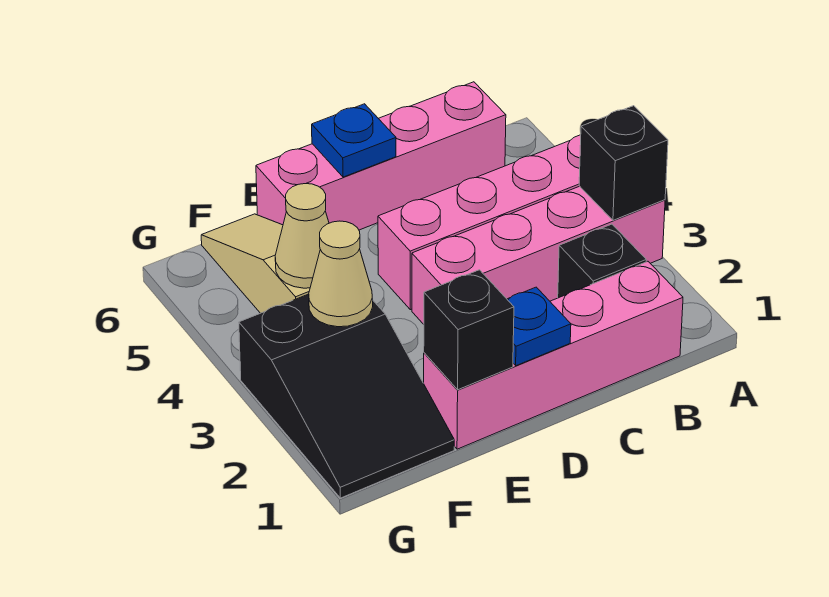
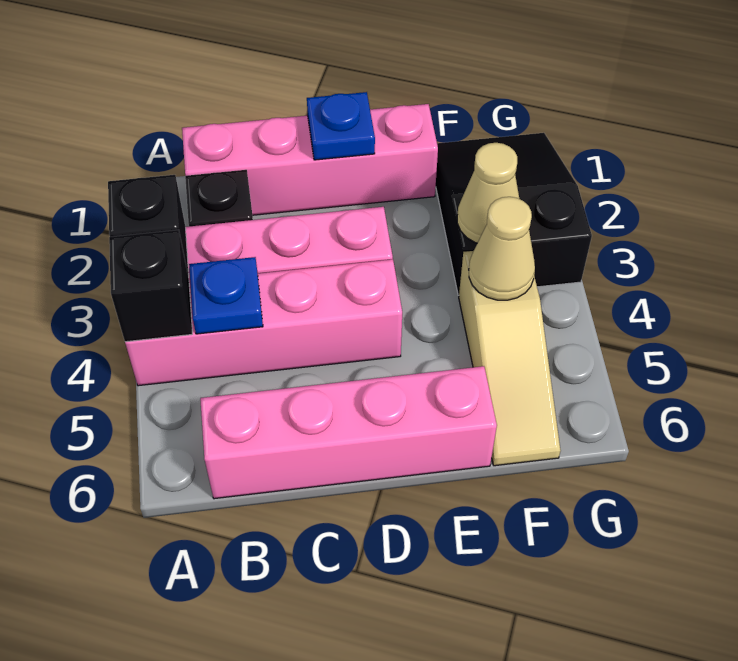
blue 1x1 plate [312,104,396,177] -> blue 1x1 plate moved to [189,257,263,334]
black 1x1 brick [424,270,514,390] -> black 1x1 brick moved to [109,230,192,342]

